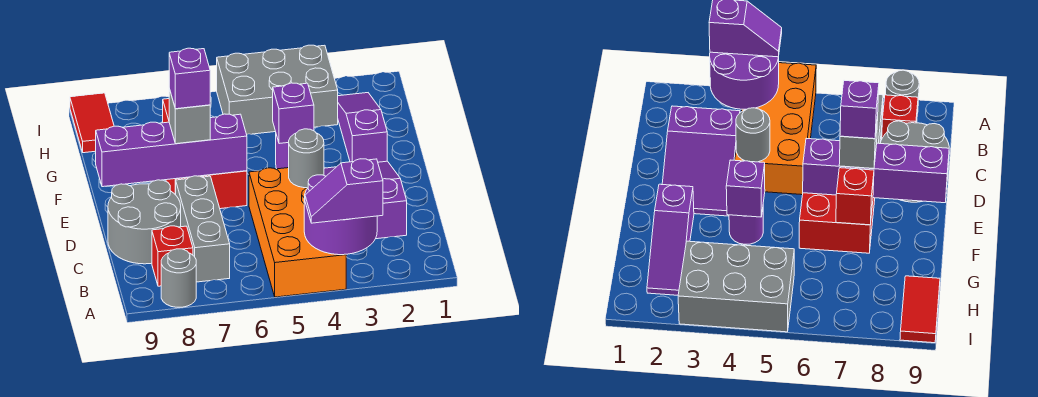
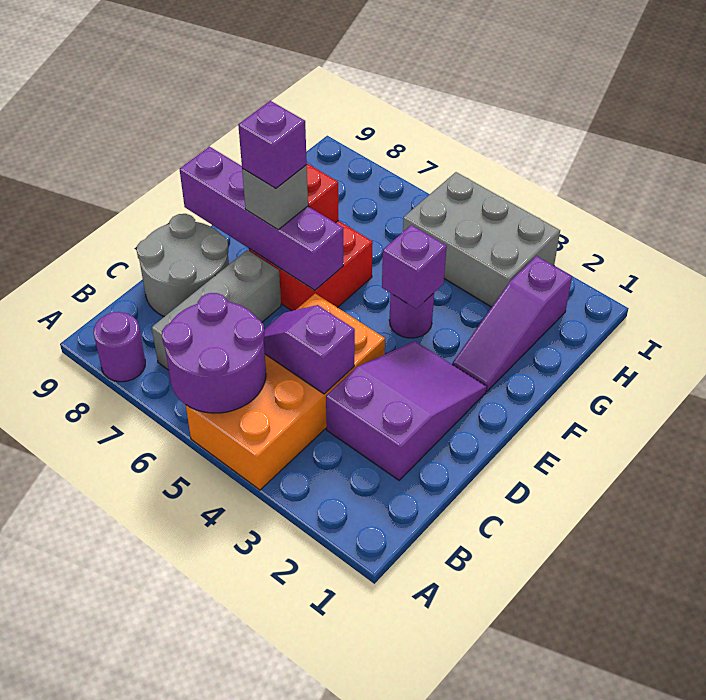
purple 2x2 round brick [304,175,377,255] -> purple 2x2 round brick moved to [162,293,266,413]
purple 1x2 slope [305,159,383,223] -> purple 1x2 slope moved to [264,305,355,394]
grey 1x1 round brick [161,249,196,307] -> purple 1x1 round brick [94,312,145,382]
red 1x1 brick [152,226,193,286] -> none
grey 1x1 round brick [289,129,324,188] -> none
purple 1x3 slope [338,93,387,162] -> purple 1x3 slope turned to [452,256,572,391]
red 1x2 tile [70,93,114,153] -> none

